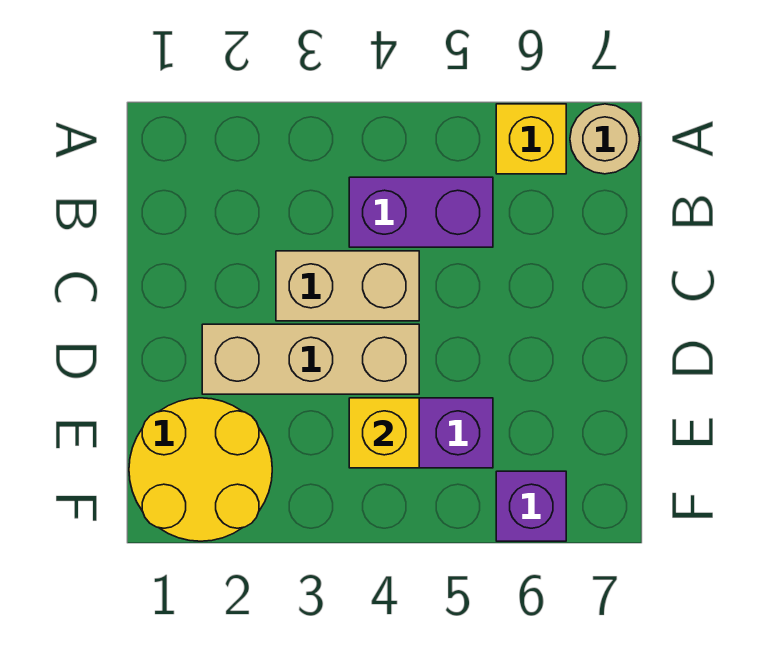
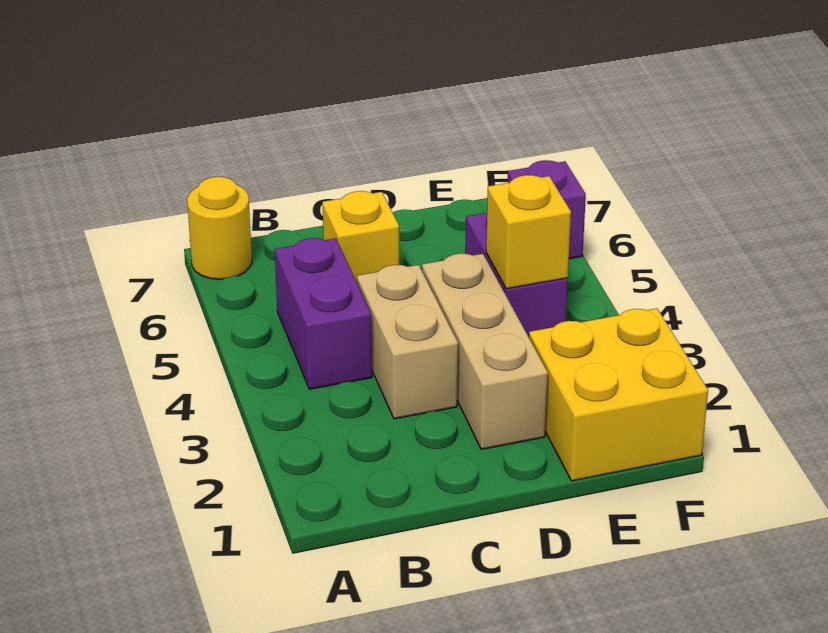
yellow 1x1 brick [496,104,566,174] -> yellow 1x1 brick moved to [322,191,399,282]
tan 1x1 round brick [570,104,640,174] -> yellow 1x1 round brick [187,177,252,279]
yellow 2x2 round brick [129,398,272,541] -> yellow 2x2 brick [529,308,708,481]

